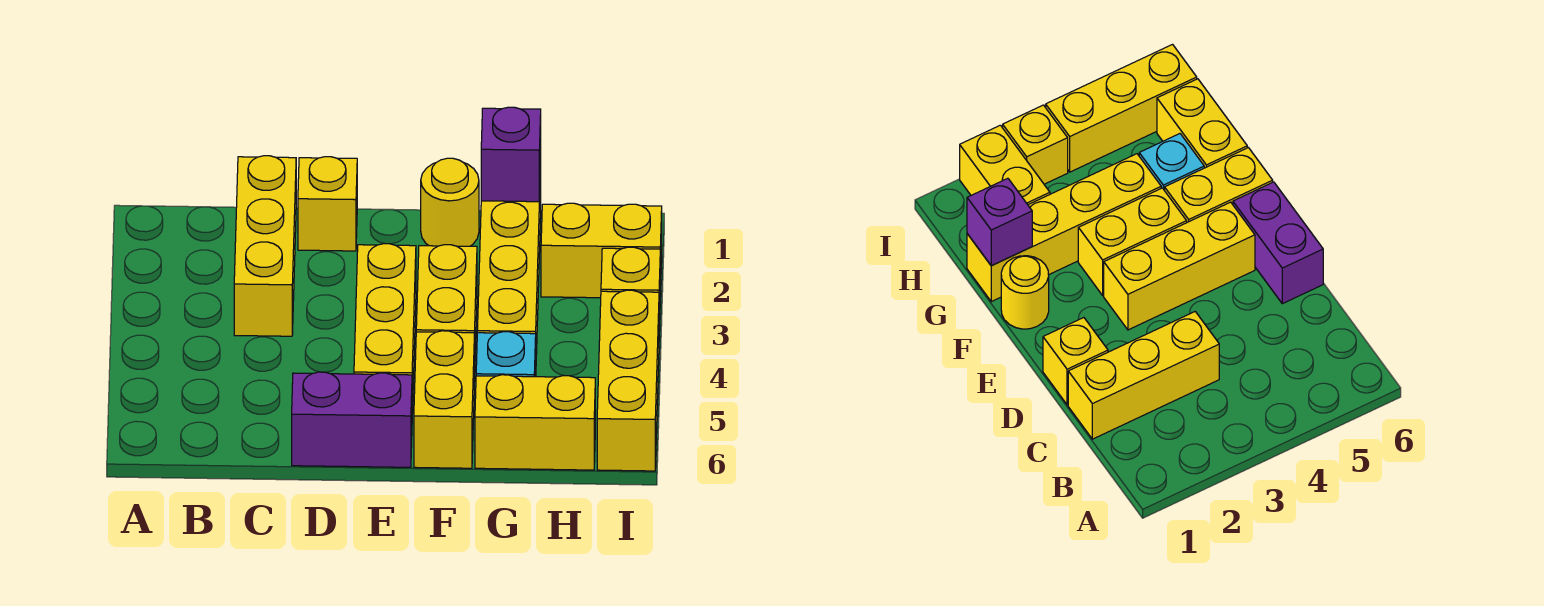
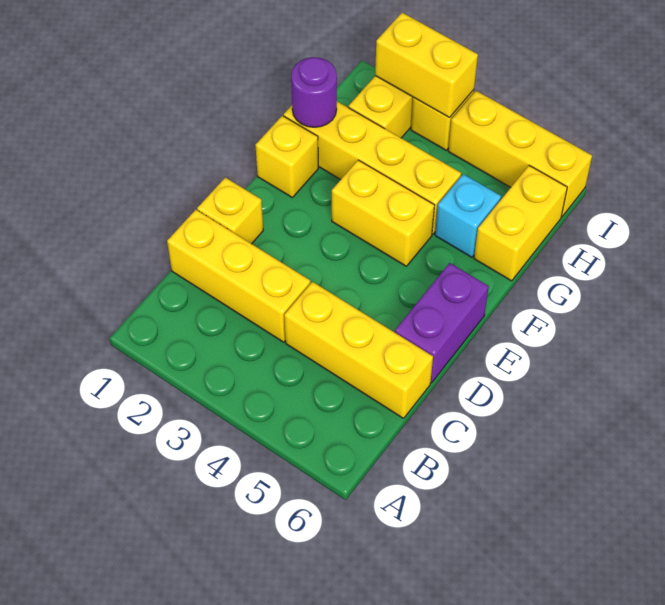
yellow 1x3 brick [354,244,416,413] -> yellow 1x3 brick moved to [284,282,433,418]
yellow 1x1 round brick [421,158,479,246] -> yellow 1x1 brick [255,116,318,198]
yellow 1x2 brick [414,331,474,468] -> yellow 1x2 brick moved to [375,13,478,118]
purple 1x1 brick [481,107,541,202] -> purple 1x1 round brick [291,57,337,127]

